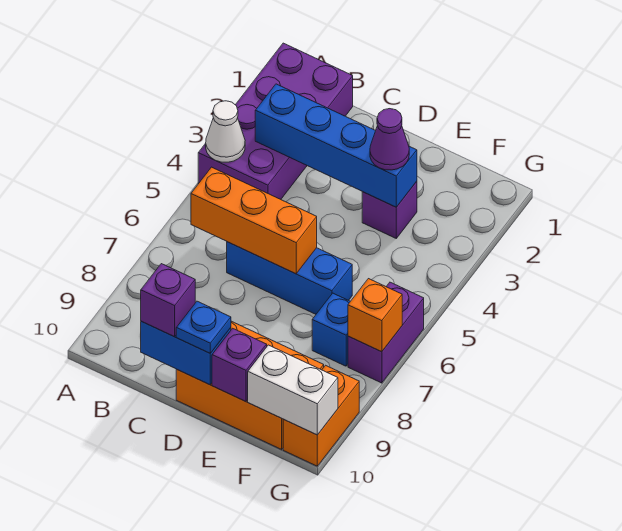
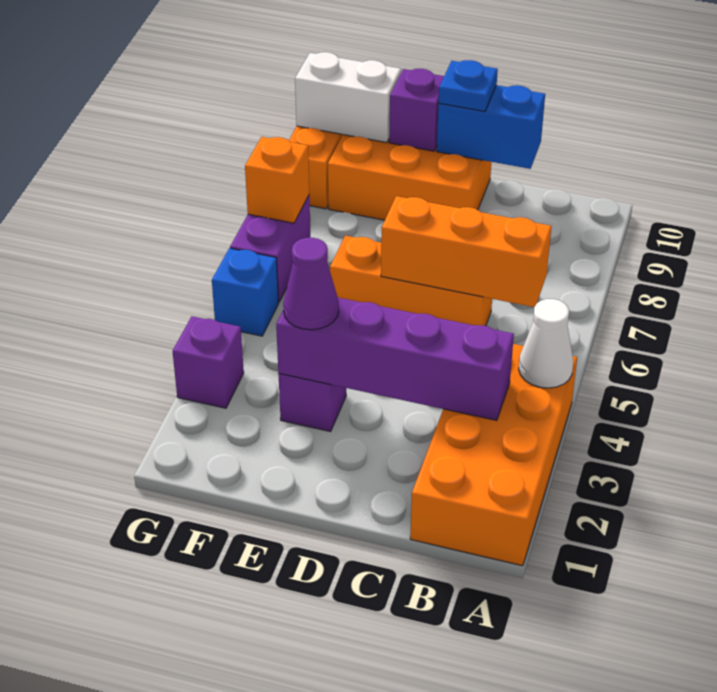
purple 2x4 brick [198,43,353,199] -> orange 2x4 brick [410,344,577,566]
blue 1x4 brick [255,84,417,207] -> purple 1x4 brick [276,298,514,420]
blue 1x3 brick [227,242,352,314] -> orange 1x3 brick [330,236,492,326]
purple 1x1 brick [141,264,195,337] -> purple 1x1 brick moved to [173,316,244,408]
blue 1x1 brick [312,293,350,366] -> blue 1x1 brick moved to [212,248,279,336]

